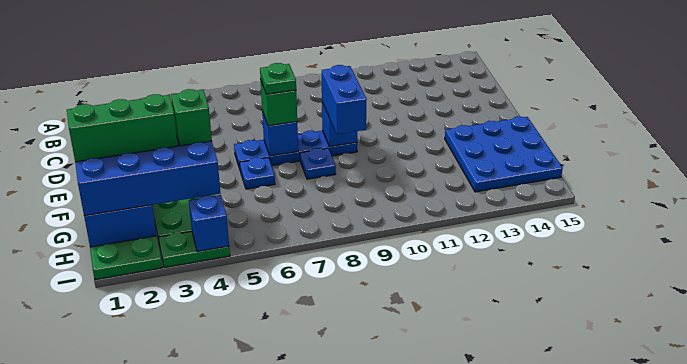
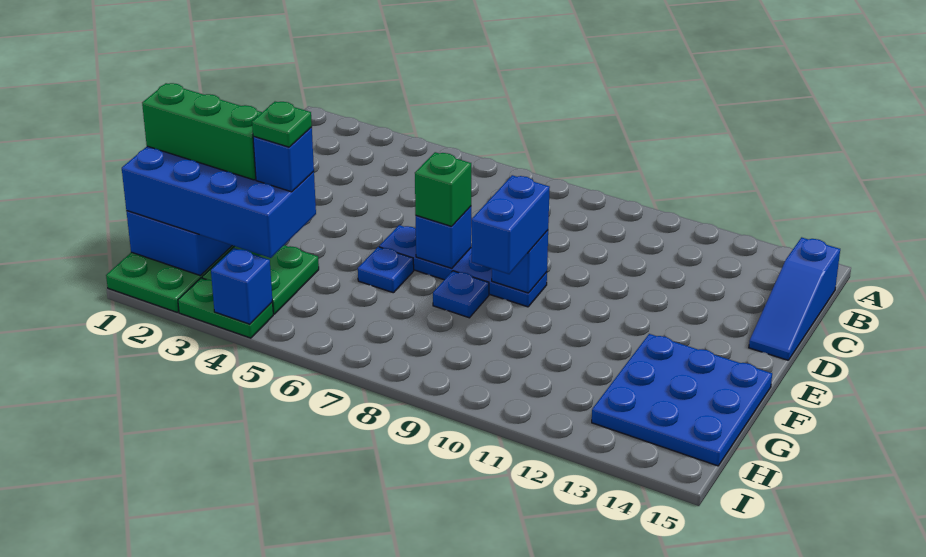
none -> blue 1x3 slope [749,237,840,360]
green 1x1 plate [260,63,296,94] -> green 1x1 plate moved to [252,102,312,147]
green 1x1 brick [171,89,212,146] -> blue 1x1 brick [253,127,314,192]

